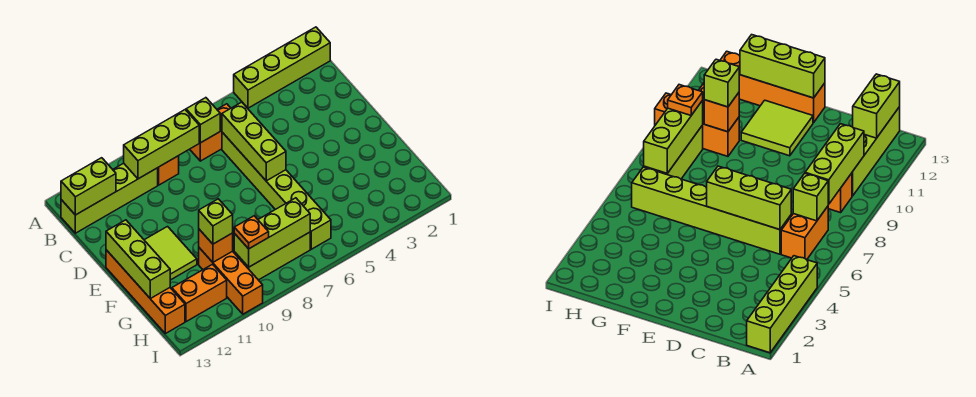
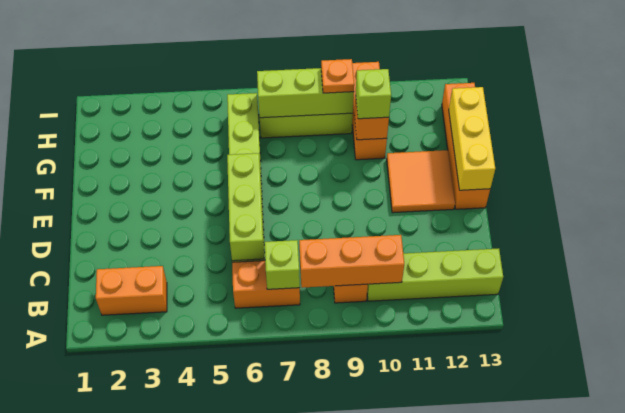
lime 1x4 brick [234,27,330,108] -> none
lime 1x3 brick [124,110,199,179] -> orange 1x3 brick [299,235,404,288]
lime 1x2 brick [61,158,116,215] -> none
lime 2x2 tile [145,227,197,280] -> orange 2x2 tile [387,150,455,213]
lime 1x3 brick [106,220,170,299] -> yellow 1x3 brick [449,87,495,190]
orange 1x2 brick [172,264,227,322] -> orange 1x2 brick moved to [96,266,167,315]

